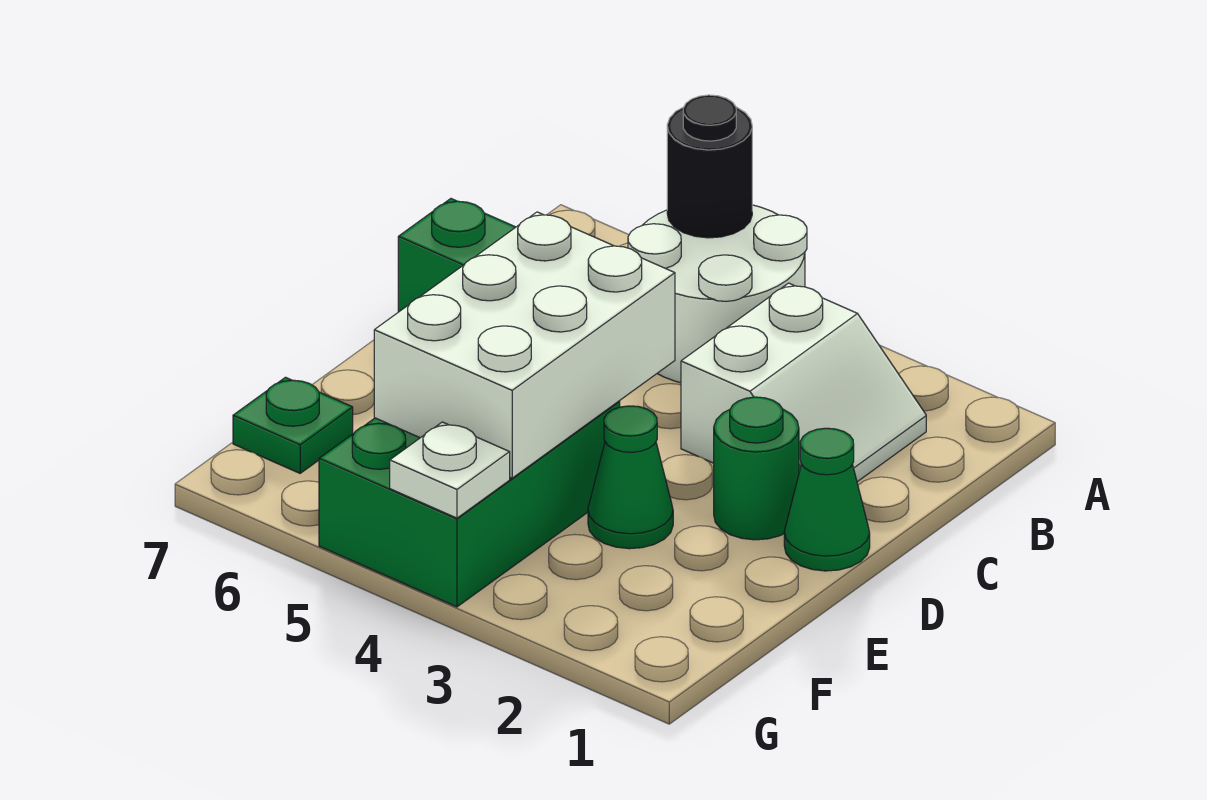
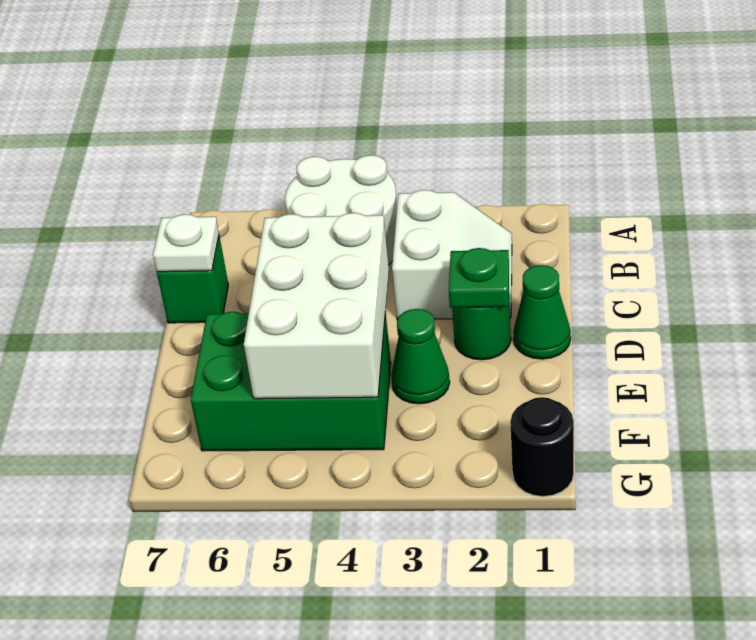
black 1x1 round brick [667,95,752,238] -> black 1x1 round brick moved to [510,397,574,497]
green 2x3 brick [319,401,620,607] -> green 2x3 brick turned to [191,312,391,451]
green 1x1 plate [233,377,353,473] -> green 1x1 plate moved to [449,248,509,308]
white 1x1 plate [390,422,510,518] -> white 1x1 plate moved to [153,214,219,272]

